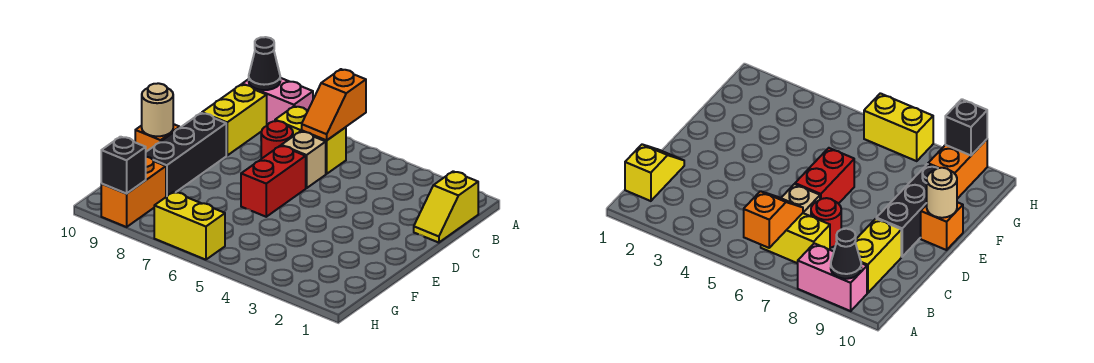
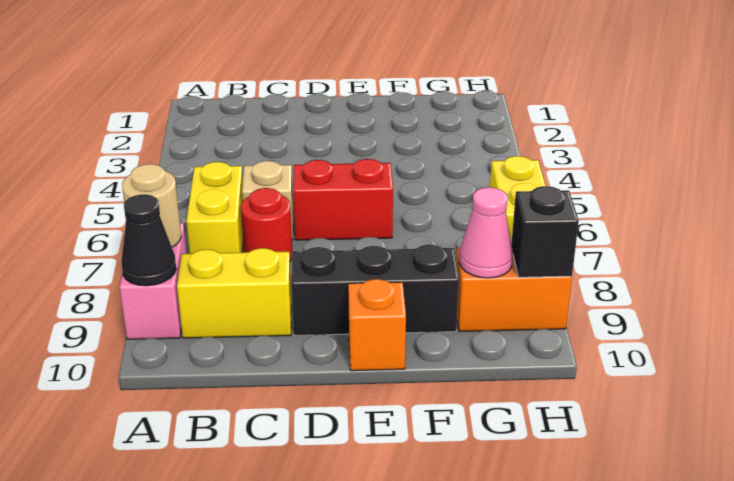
orange 1x2 slope [302,69,366,140] -> none
yellow 1x2 slope [414,171,478,243] -> none
tan 1x1 round brick [142,83,173,136] -> tan 1x1 round brick moved to [122,164,181,247]
none -> pink 1x1 cone [459,187,513,278]

